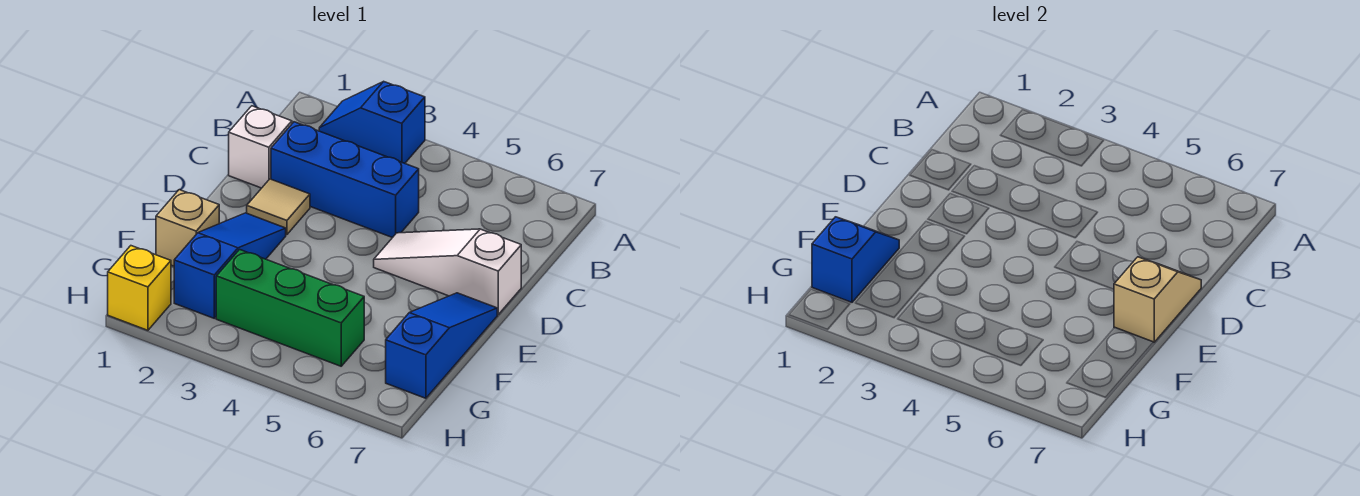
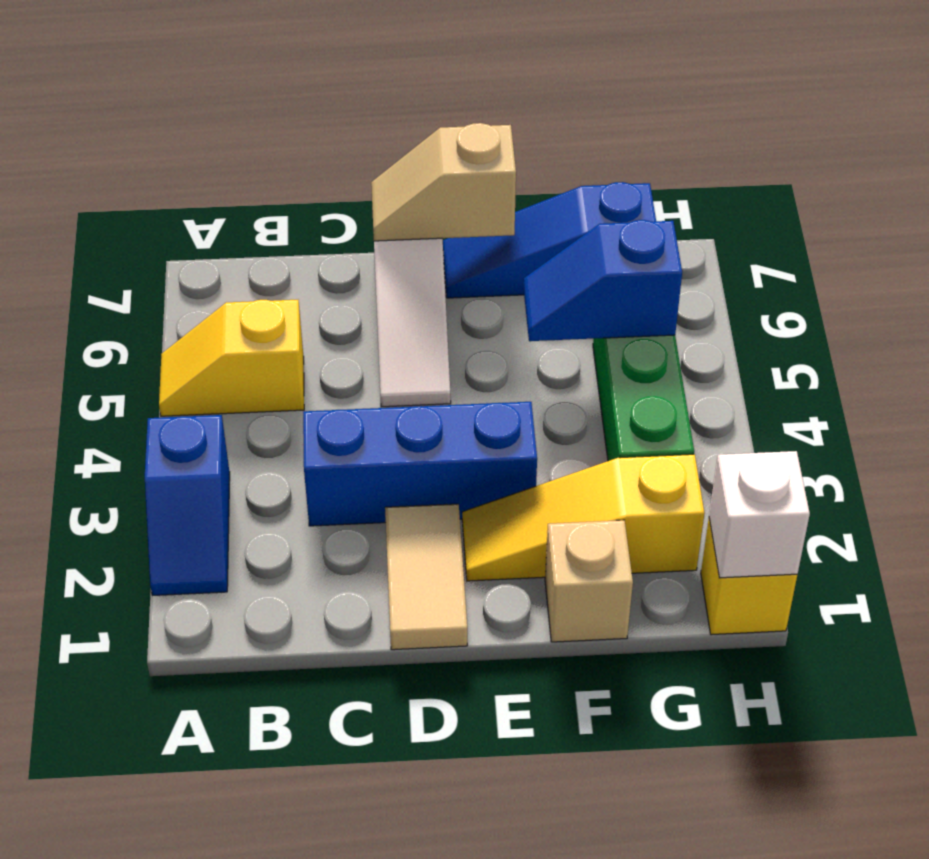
none -> yellow 1x2 slope [159,300,304,416]
white 1x1 brick [229,106,292,188] -> white 1x1 brick moved to [709,451,810,578]
blue 1x3 brick [271,122,419,238] -> blue 1x3 brick turned to [303,402,537,526]
tan 1x1 tile [247,179,310,235] -> tan 1x2 tile [385,504,467,650]
blue 1x3 slope [174,213,286,318] -> yellow 1x3 slope [462,454,705,581]
blue 1x2 slope [812,217,899,302] -> blue 1x2 slope moved to [524,220,682,341]

